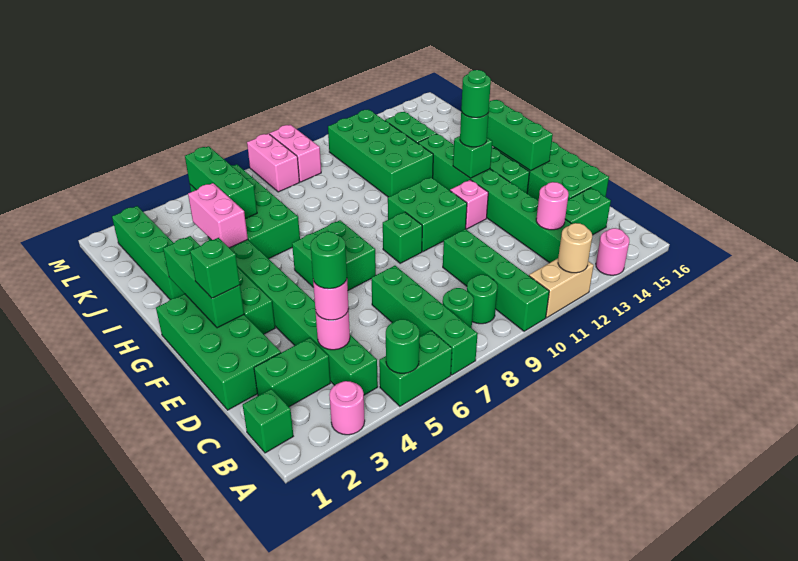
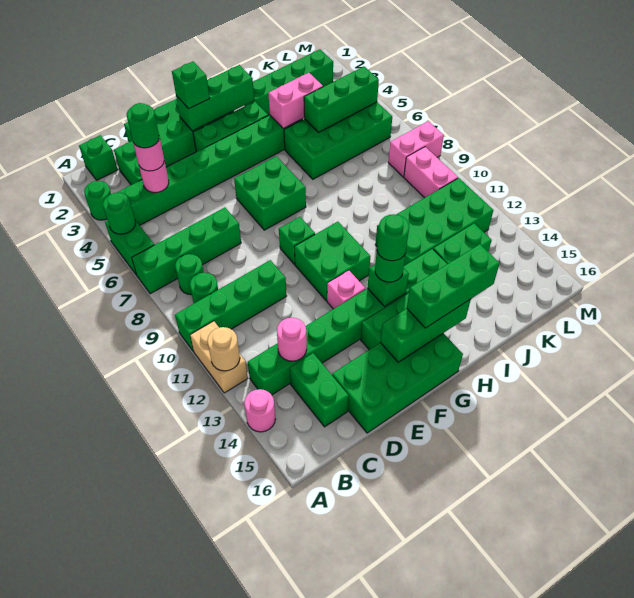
pink 1x1 round brick [329,381,365,435] -> green 1x1 round brick [84,181,111,220]
none -> green 1x3 brick [407,244,500,328]
pink 1x2 brick [270,125,321,182] -> pink 1x2 brick turned to [404,147,458,198]

